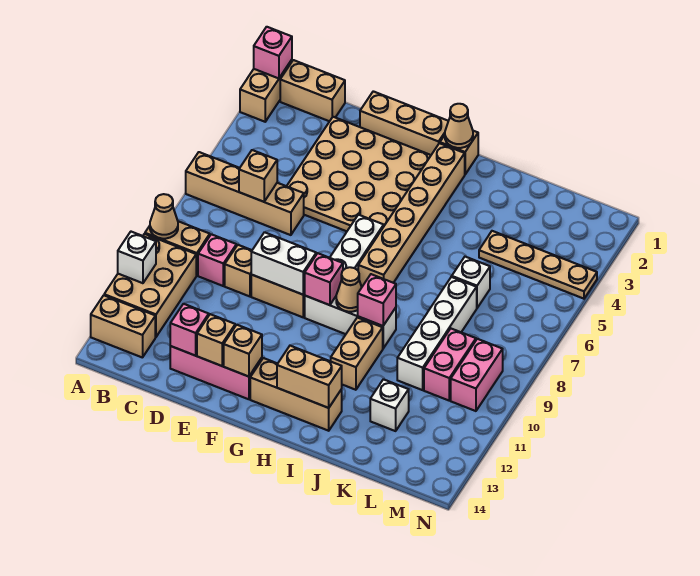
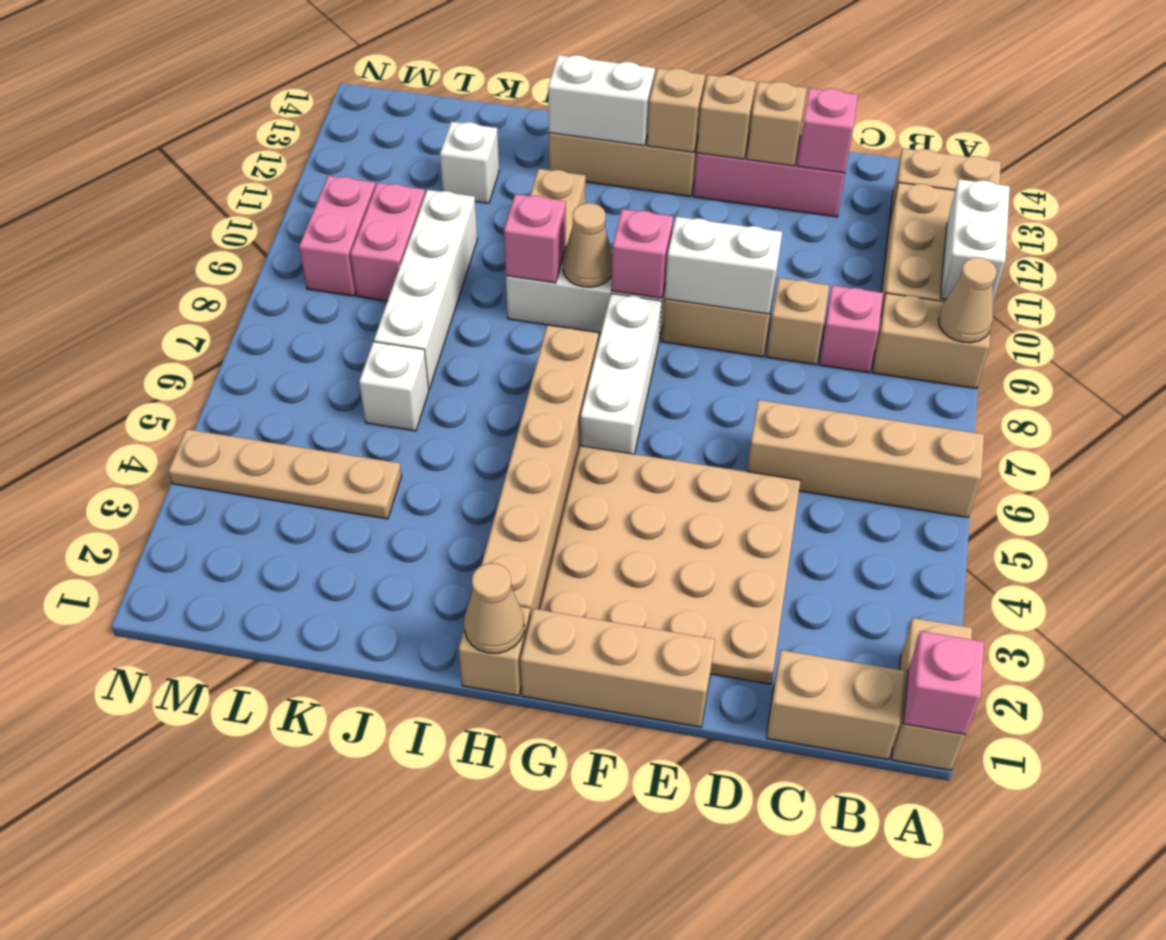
white 1x1 brick [118,232,156,283] -> white 1x2 brick [940,179,1010,302]
tan 1x1 brick [239,150,277,202] -> tan 1x1 brick moved to [647,68,705,152]
tan 1x2 brick [277,346,342,408] -> white 1x2 brick [548,55,655,146]

